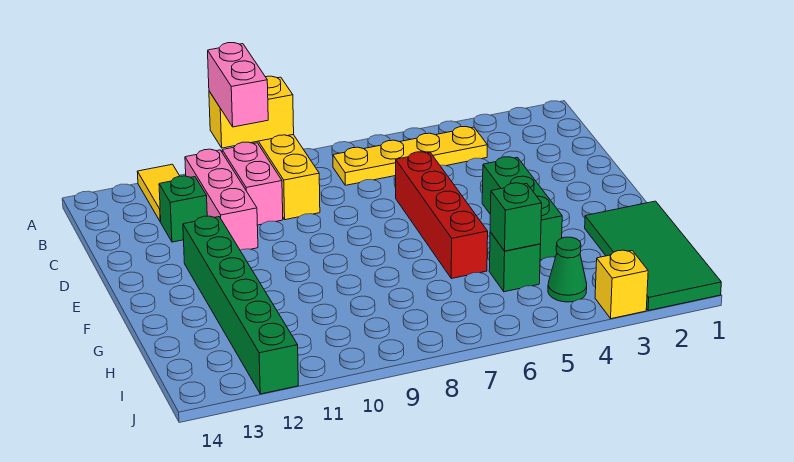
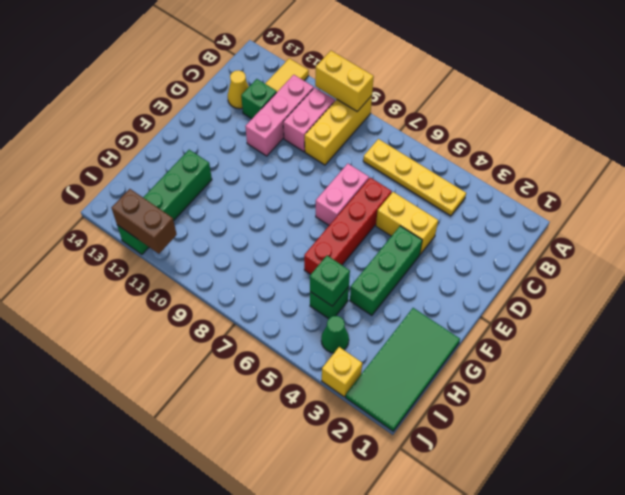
pink 1x2 brick [208,43,268,127] -> pink 1x2 brick moved to [316,164,369,225]
none -> yellow 1x1 cone [228,70,249,109]
none -> yellow 1x2 brick [376,192,438,254]
green 1x6 brick [183,216,298,394] -> green 1x4 brick [117,150,212,254]
none -> brown 1x2 brick [111,189,177,254]

